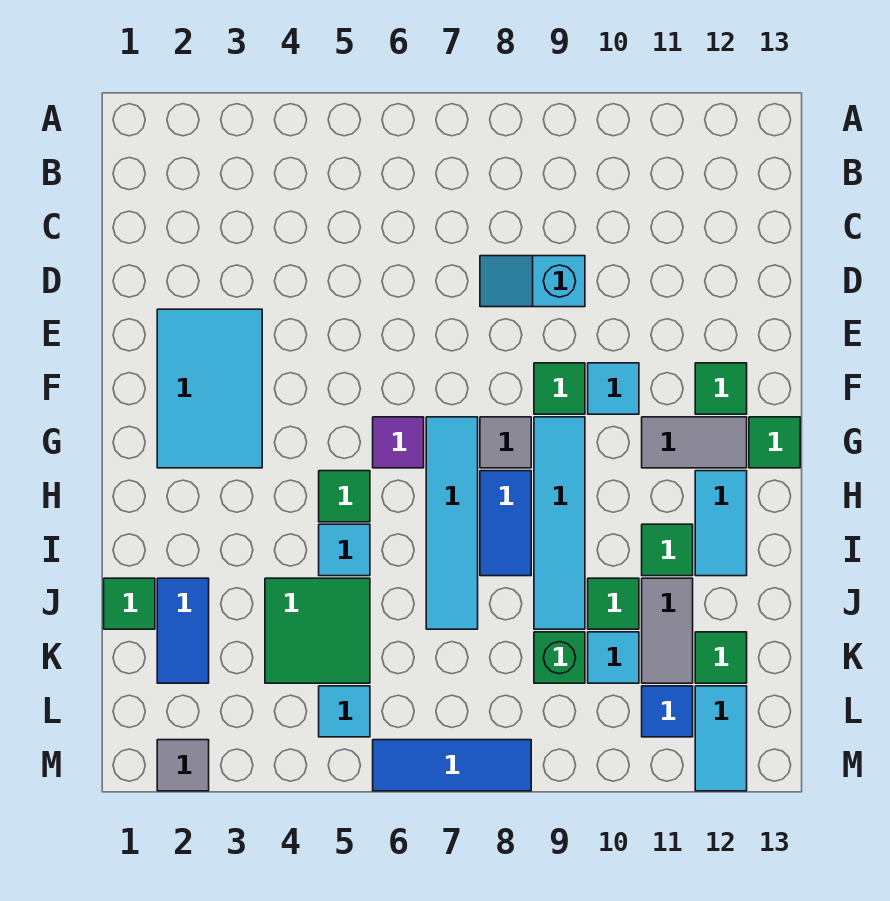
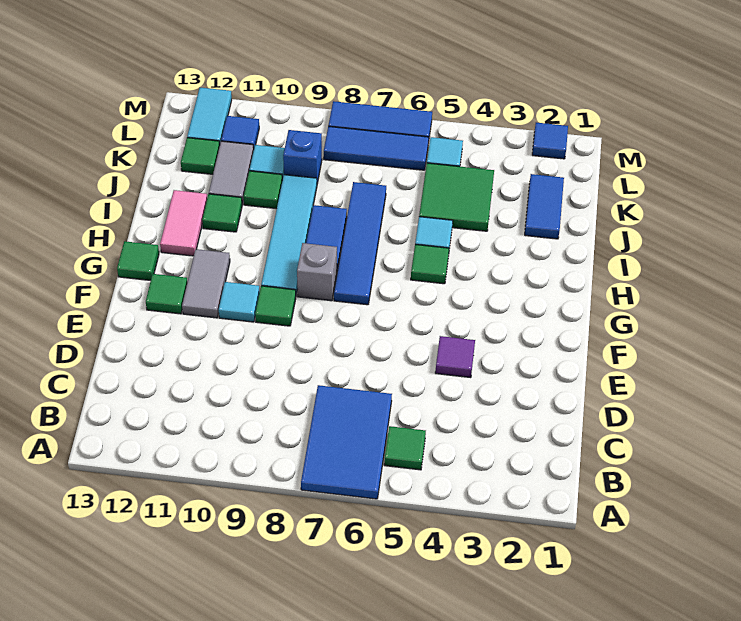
none -> blue 2x3 tile [301,385,392,499]
cyan 1x2 slope [480,256,585,307] -> none
cyan 2x3 tile [157,309,262,468] -> none
purple 1x1 tile [373,417,424,468] -> purple 1x1 tile moved to [435,336,475,378]
cyan 1x4 tile [426,417,478,629] -> blue 1x4 tile [334,182,386,305]
grey 1x1 tile [480,417,531,468] -> grey 1x1 brick [297,243,337,301]
grey 1x2 tile [642,417,747,468] -> grey 1x2 tile turned to [182,249,230,318]
cyan 1x2 tile [695,471,747,576] -> pink 1x2 tile [160,190,207,256]
green 1x1 tile [104,578,155,629] -> green 1x1 tile moved to [384,426,426,470]
green 1x1 brick [534,632,585,683] -> blue 1x1 brick [283,130,322,184]
none -> blue 1x3 tile [324,126,429,170]
grey 1x1 tile [157,740,209,791] -> blue 1x1 tile [532,123,568,159]

